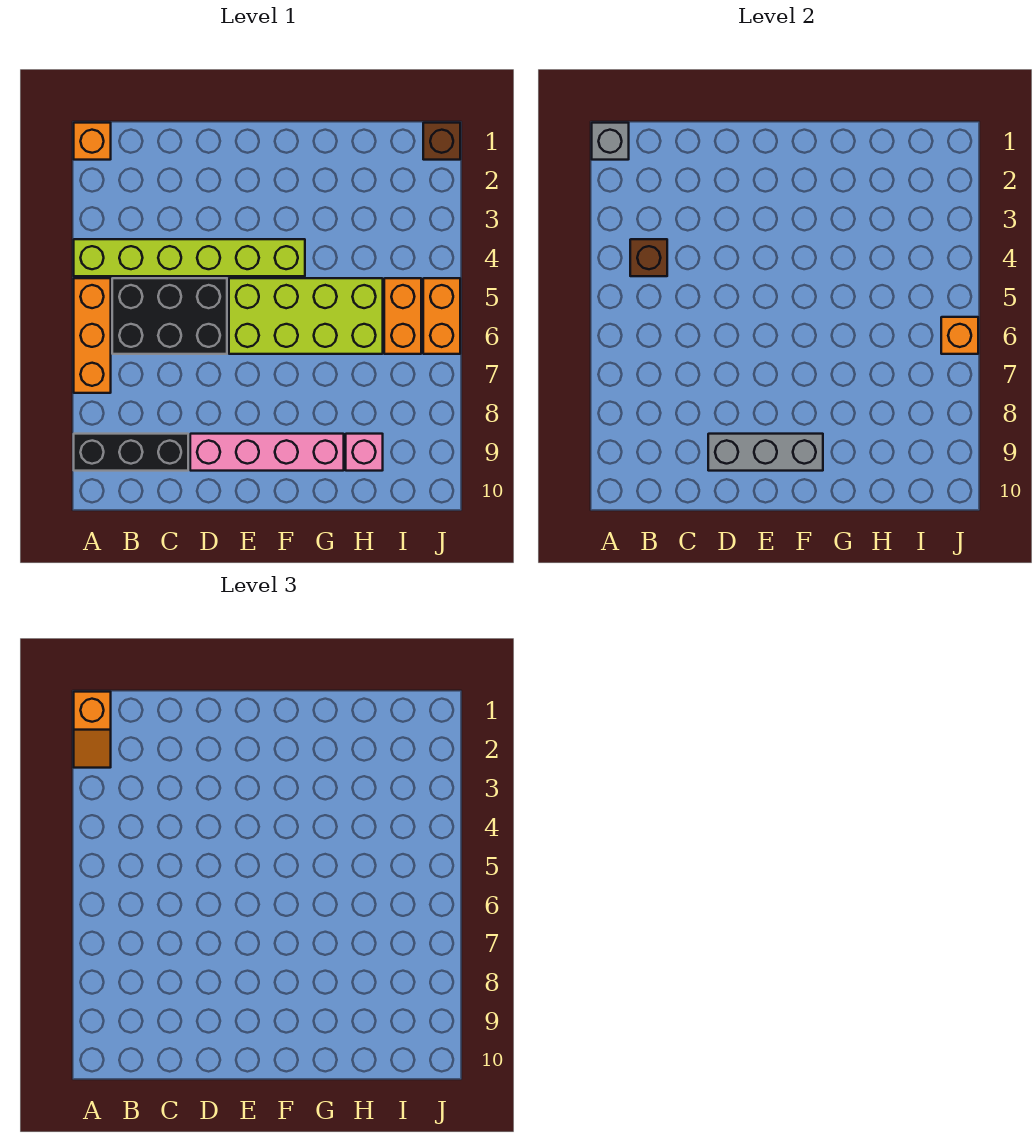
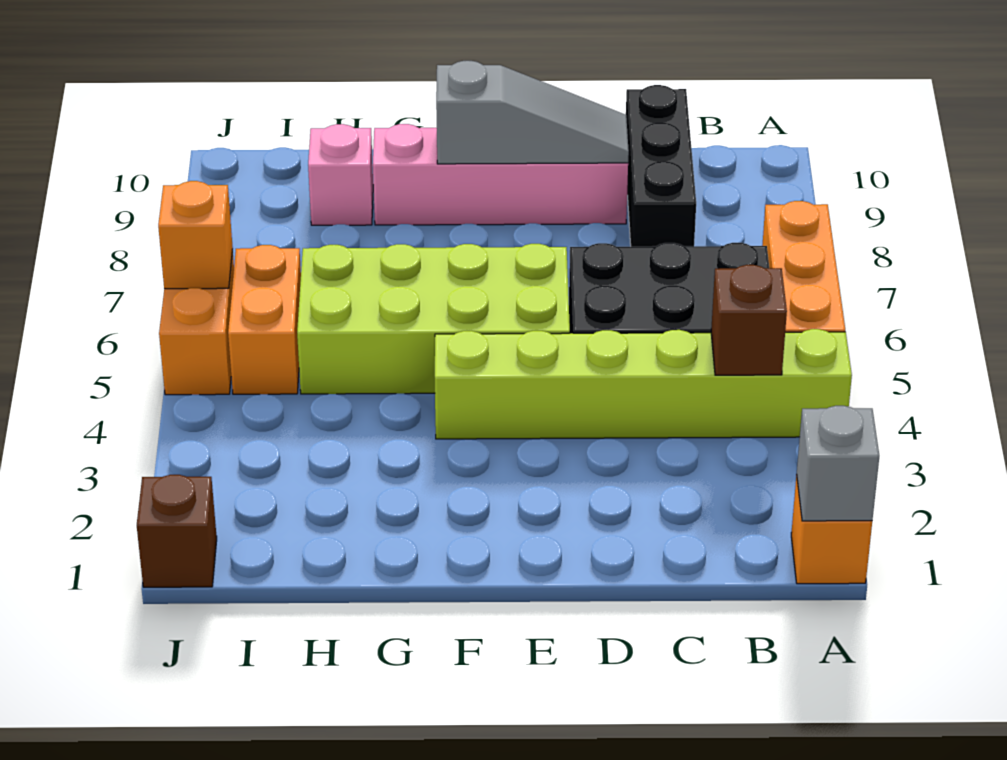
orange 1x2 slope [74,692,111,768] -> none
black 1x3 brick [74,434,188,471] -> black 1x3 brick turned to [626,85,696,247]
grey 1x3 brick [708,434,823,471] -> grey 1x3 slope [436,61,629,164]

